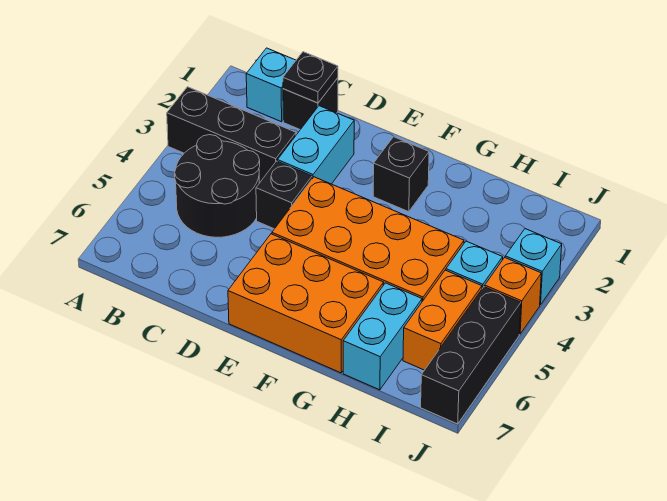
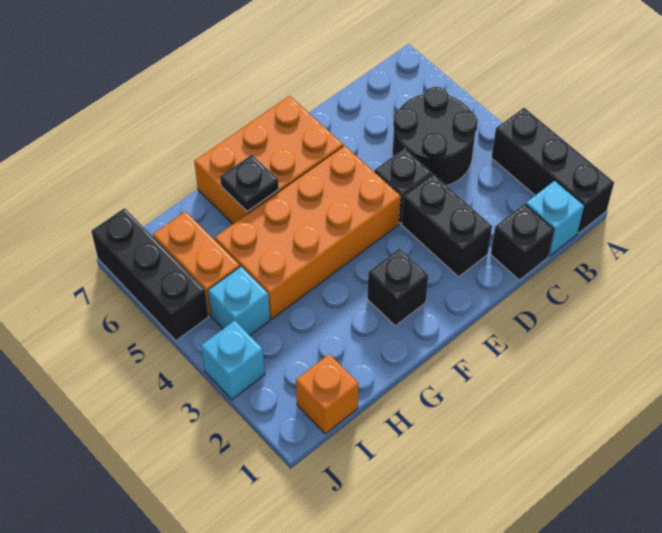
black 1x3 brick [167,87,296,183] -> black 1x3 brick turned to [491,108,614,233]
black 1x1 plate [283,52,338,103] -> black 1x1 plate moved to [220,155,279,212]
cyan 1x2 brick [278,106,354,184] -> black 1x2 brick [402,174,492,277]
cyan 1x2 brick [343,283,422,390] -> none
orange 1x1 brick [485,258,541,334] -> orange 1x1 brick moved to [296,354,359,434]

